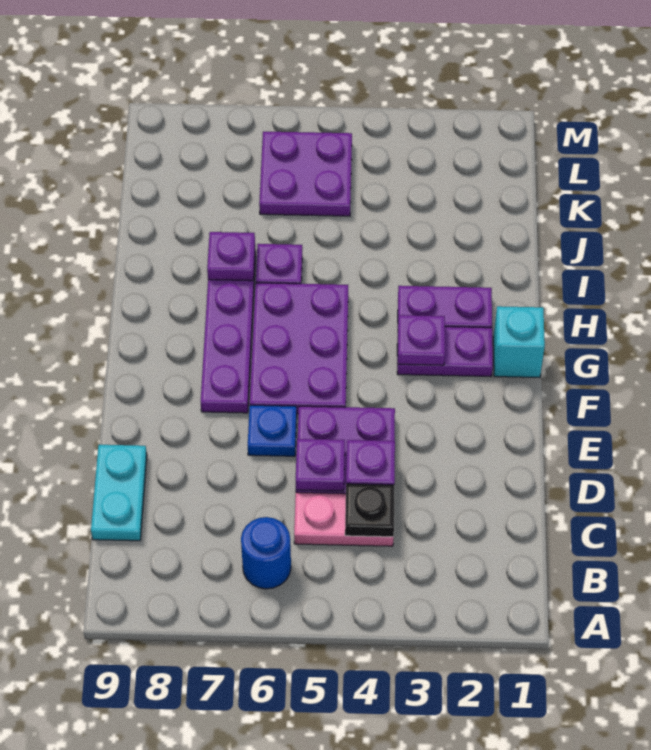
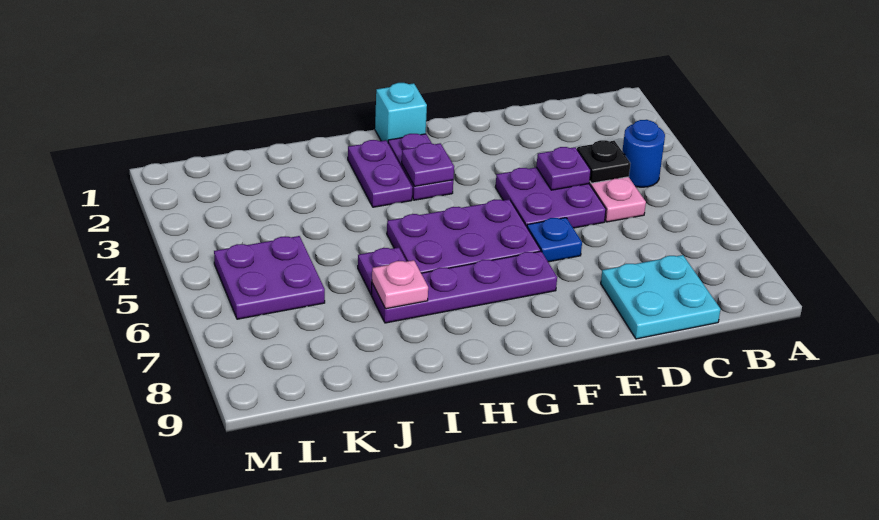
blue 1x1 round brick [241,517,291,589] -> blue 1x1 round brick moved to [622,120,665,187]
cyan 1x2 plate [91,445,147,541] -> cyan 2x2 plate [601,255,721,339]
purple 1x1 plate [296,439,345,491] -> none
purple 1x1 plate [207,232,255,281] -> pink 1x1 plate [372,260,428,309]

